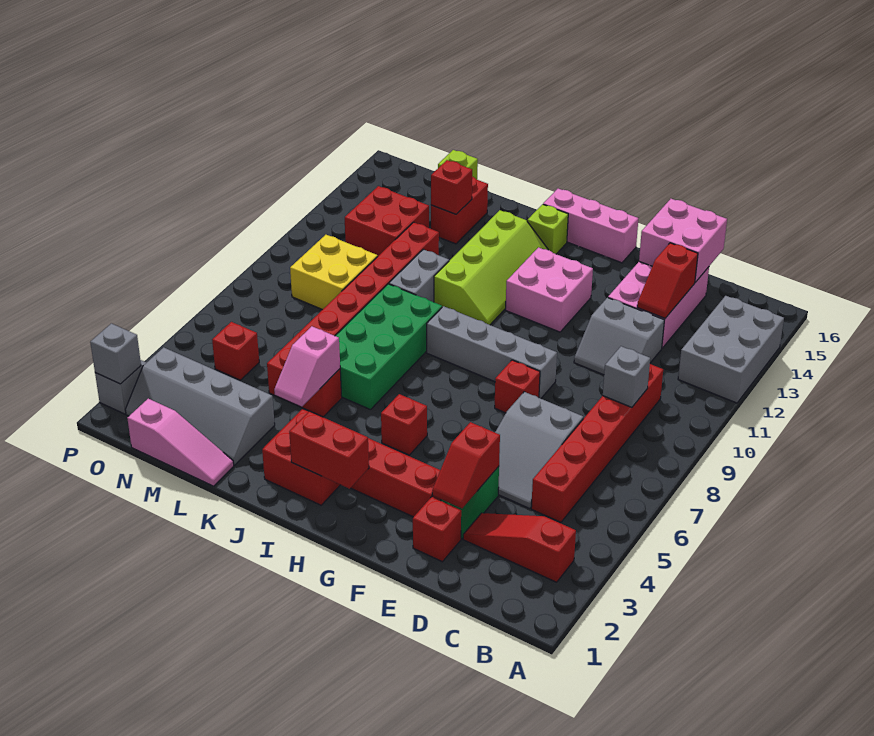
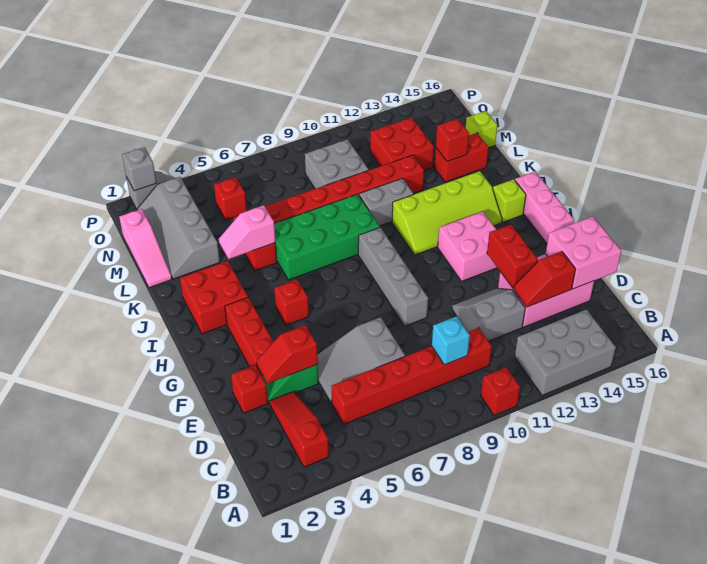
grey 1x1 brick [603,346,650,407] -> cyan 1x1 brick [432,316,470,365]
grey 2x2 slope [574,298,664,375] -> grey 2x2 slope turned to [452,288,525,341]
red 1x1 brick [495,360,540,413] -> red 1x1 brick moved to [481,367,520,415]
red 1x2 brick [289,411,369,489] -> red 1x2 brick moved to [487,225,538,288]
yellow 2x2 brick [290,235,378,310] -> grey 2x2 brick [305,139,369,189]

